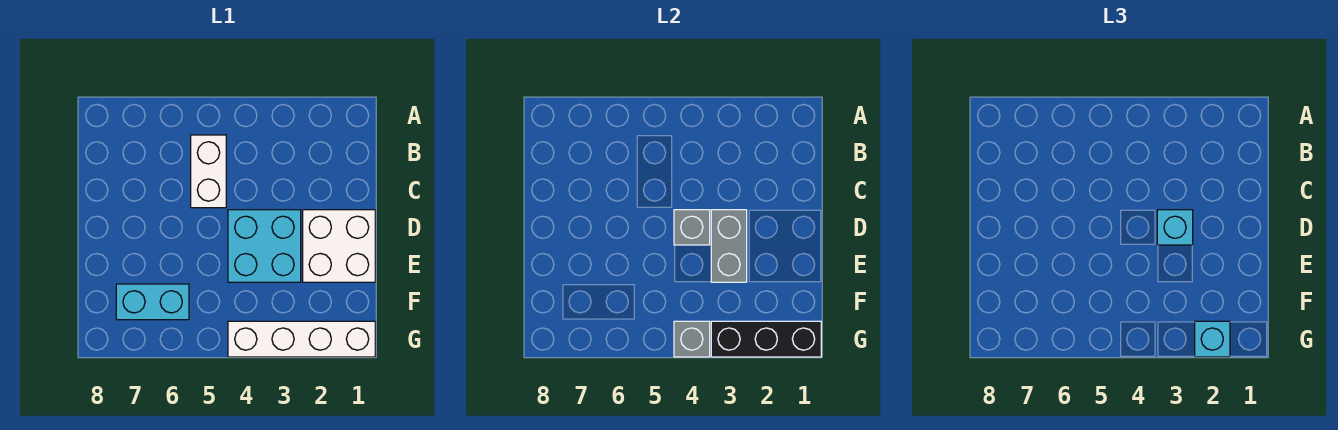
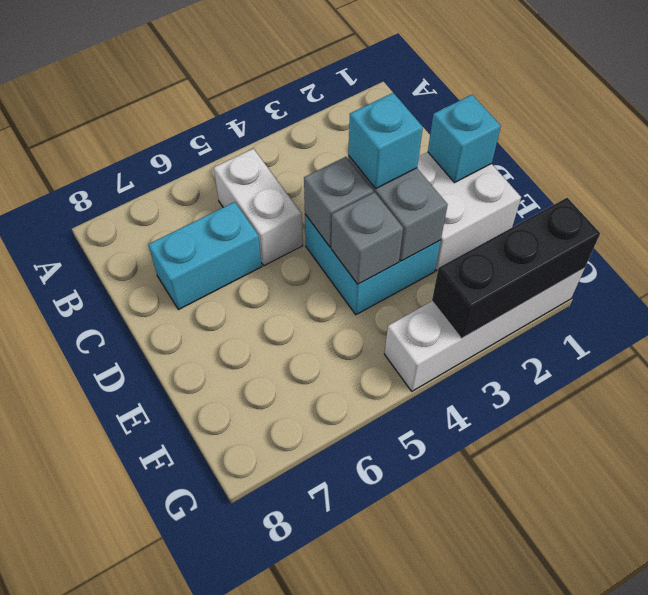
cyan 1x2 brick [116,284,189,320] -> cyan 1x2 brick moved to [148,202,262,310]
cyan 1x1 brick [1195,321,1230,357] -> cyan 1x1 brick moved to [428,95,501,183]
grey 1x1 brick [674,321,710,357] -> grey 1x1 brick moved to [331,192,403,284]

